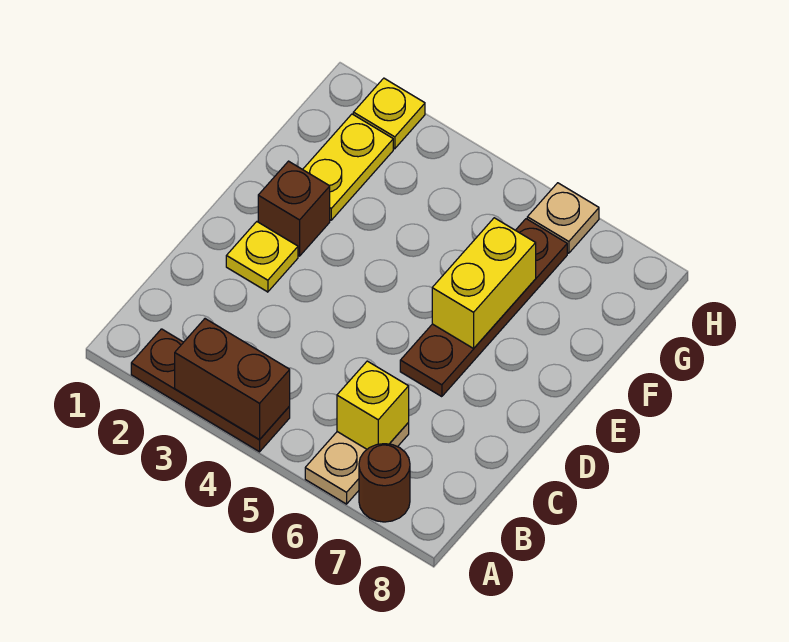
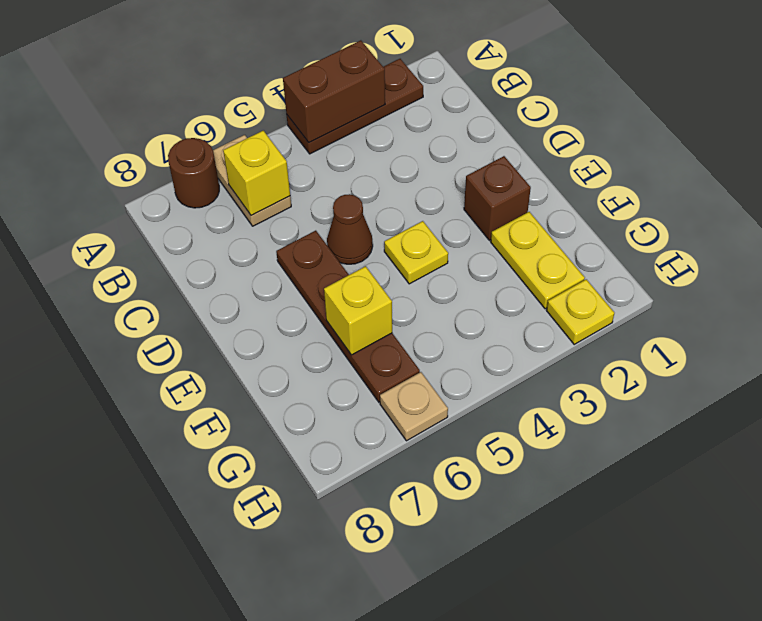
yellow 1x1 plate [226,222,298,292] -> yellow 1x1 plate moved to [384,221,448,284]
none -> brown 1x1 cone [327,194,373,264]
yellow 1x2 brick [432,218,536,349] -> yellow 1x1 brick [324,266,392,355]

